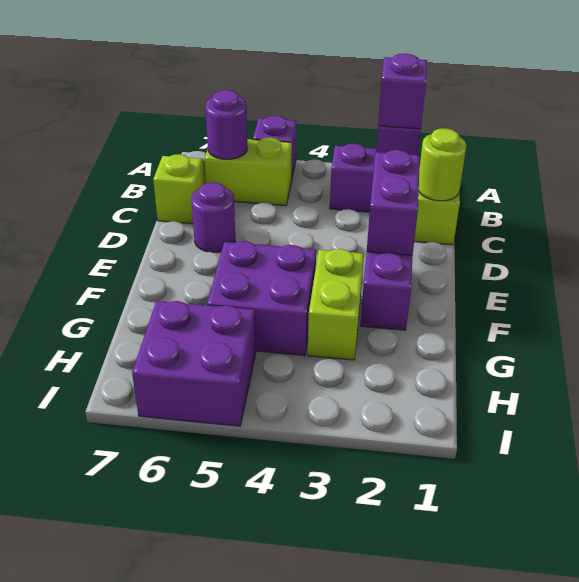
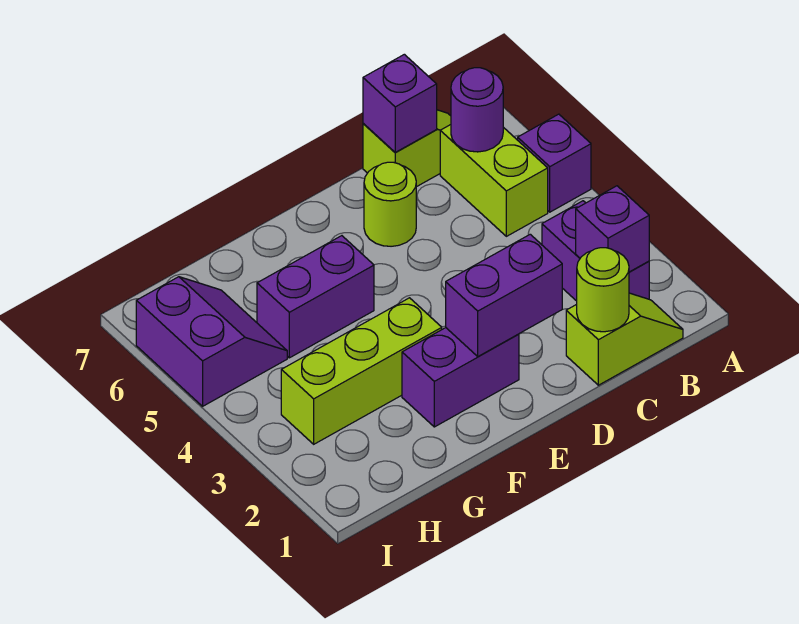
purple 1x1 brick [378,54,427,129] -> purple 1x1 brick moved to [363,54,437,153]
purple 1x1 round brick [191,182,235,252] -> lime 1x1 round brick [364,162,416,246]
lime 1x2 brick [308,249,364,360] -> lime 1x3 brick [281,298,442,444]
purple 2x2 brick [207,241,316,356] -> purple 1x2 brick [257,236,374,358]
purple 2x2 brick [132,301,256,426] -> purple 2x2 slope [136,277,287,406]

